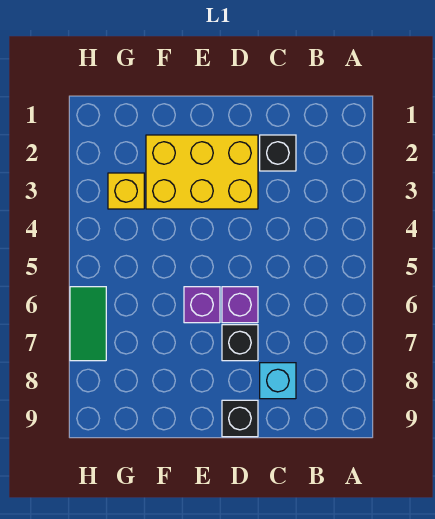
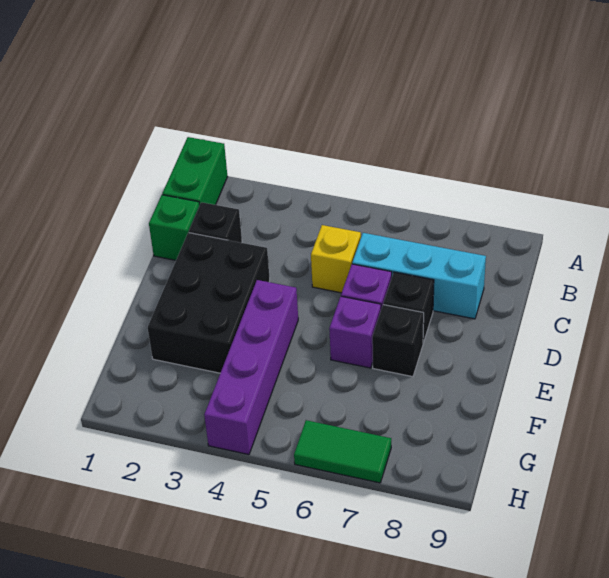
none -> green 1x2 brick [162,137,227,205]
none -> green 1x1 brick [149,195,200,260]
cyan 1x1 brick [260,363,296,399] -> cyan 1x3 brick [352,233,486,319]
yellow 2x3 brick [146,135,258,209] -> black 2x3 brick [147,233,270,373]
black 1x1 brick [222,400,258,437] -> black 1x1 brick moved to [372,305,424,377]
none -> purple 1x4 brick [204,280,298,455]
yellow 1x1 brick [108,173,144,209] -> yellow 1x1 brick moved to [311,225,361,293]

